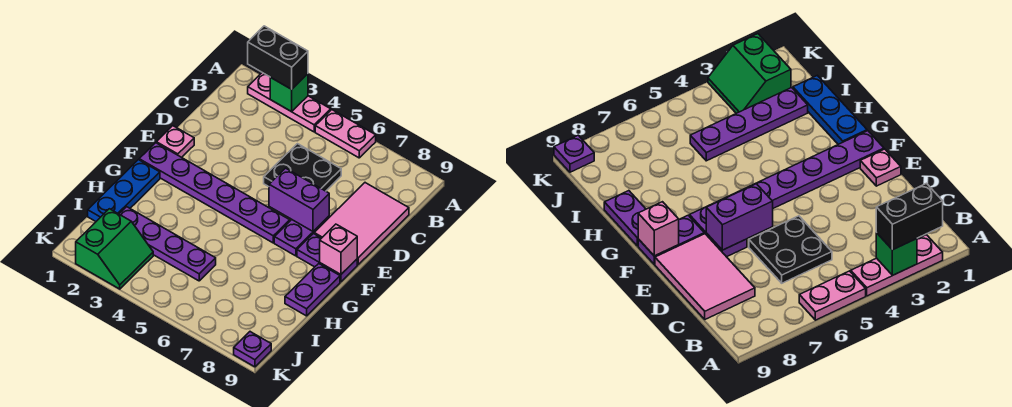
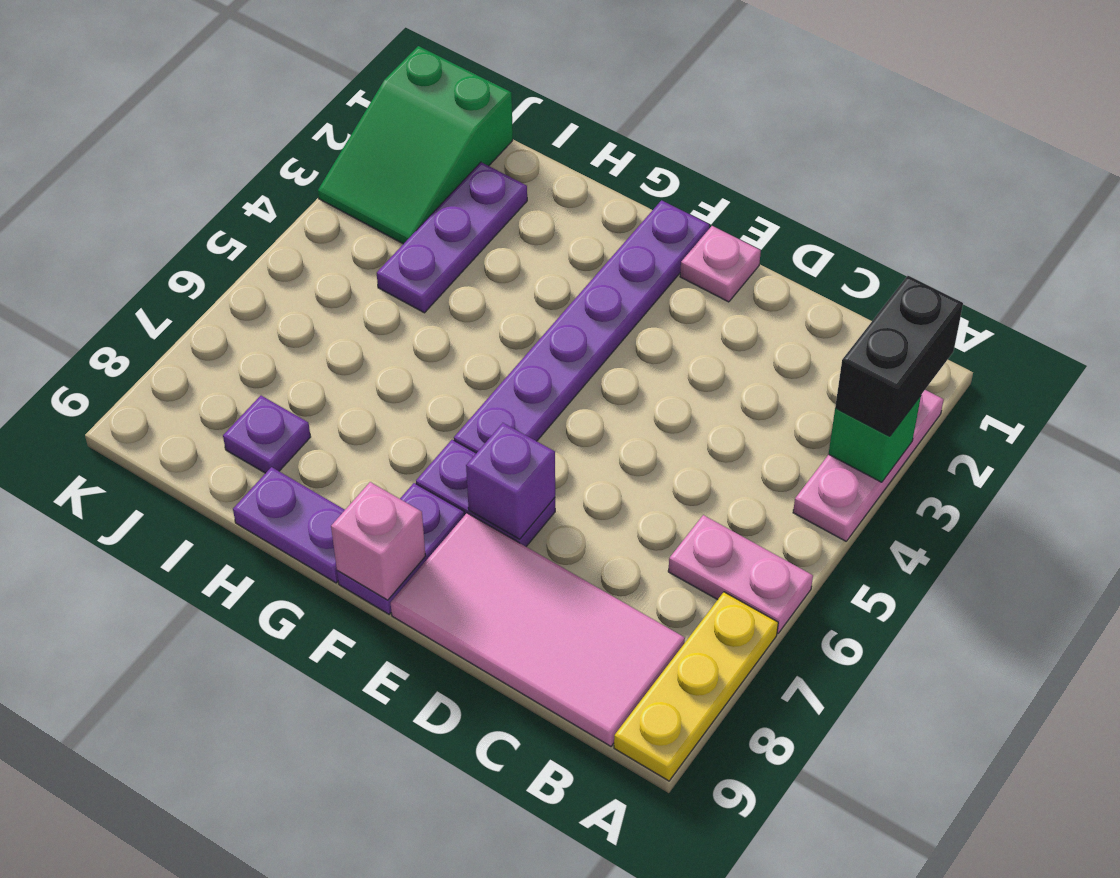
pink 1x2 plate [315,110,376,158] -> pink 1x2 plate turned to [668,515,813,633]
none -> yellow 1x3 plate [614,592,778,781]
black 2x2 plate [264,144,341,191] -> none
pink 2x3 tile [314,183,409,265] -> pink 2x4 tile [391,513,685,746]
purple 1x2 brick [269,168,329,231] -> purple 1x1 brick [466,423,555,539]
blue 1x3 plate [88,160,160,221] -> none
purple 1x4 plate [119,207,216,281] -> purple 1x3 plate [377,162,527,313]
green 2x2 slope [76,209,153,289] -> green 2x3 slope [318,46,513,244]
purple 1x1 plate [234,332,271,367] -> purple 1x1 plate moved to [223,396,311,473]

